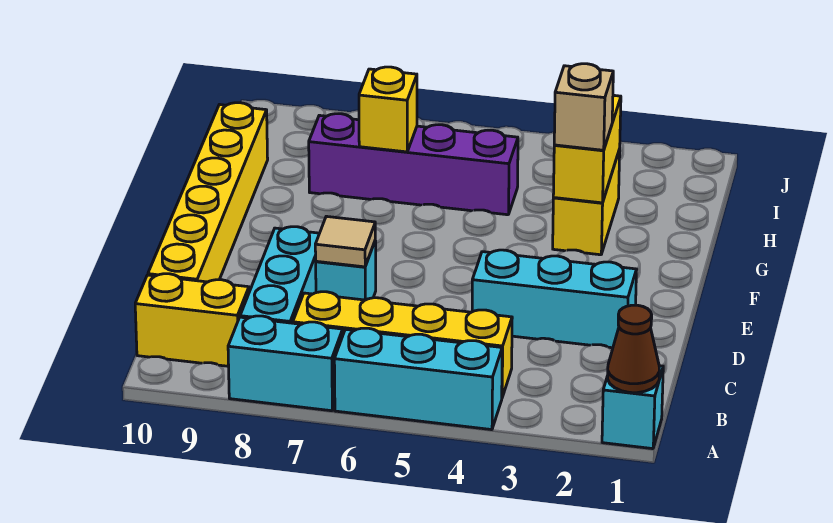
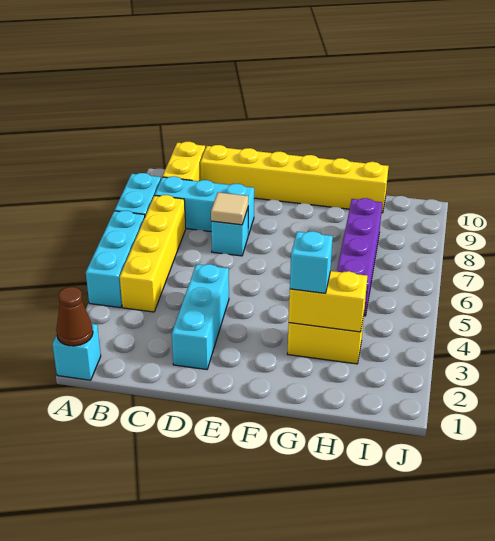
tan 1x1 brick [554,64,613,150] -> cyan 1x1 brick [290,231,333,293]
yellow 1x1 brick [359,67,417,152] -> none

